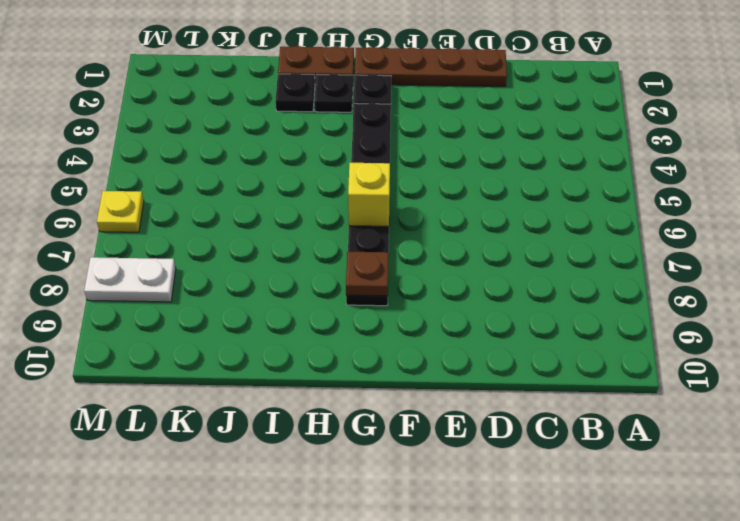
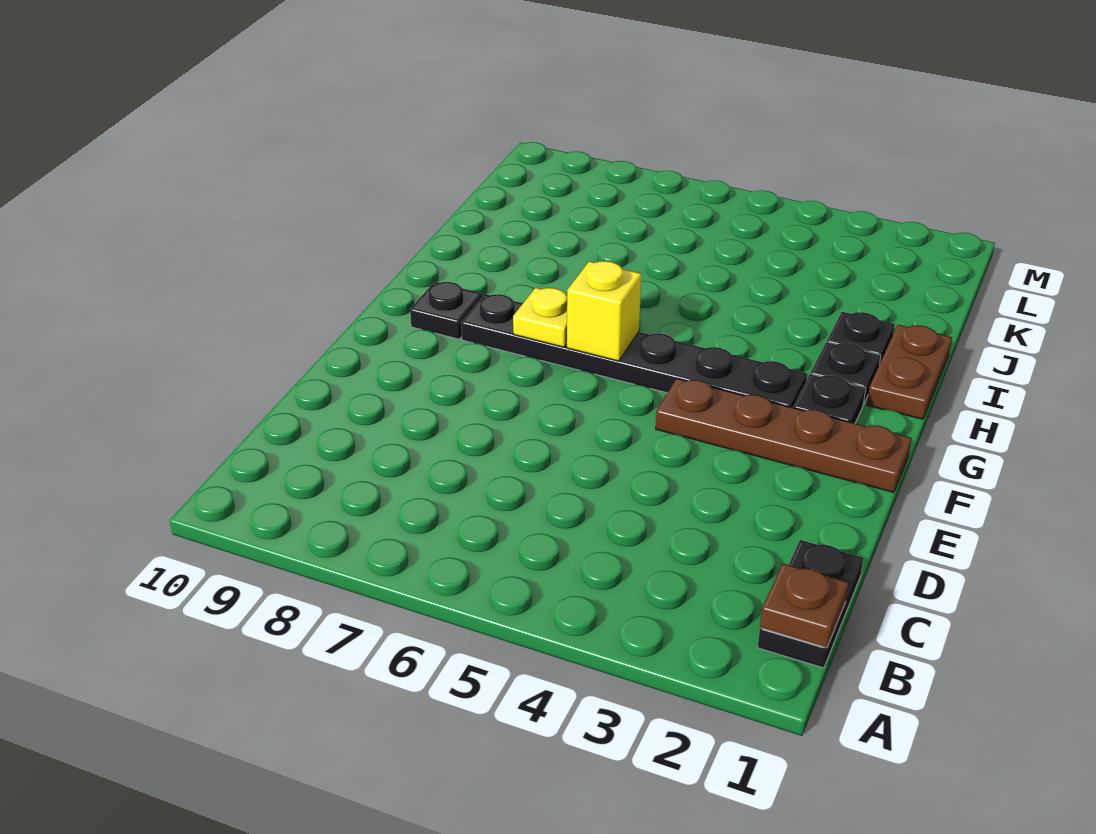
none -> black 1x2 plate [757,540,863,668]
brown 1x4 plate [355,47,507,86] -> brown 1x4 plate turned to [656,378,912,492]
brown 1x1 plate [346,252,389,296] -> brown 1x1 plate moved to [760,563,849,648]
none -> black 1x1 plate [410,282,482,339]
white 1x2 plate [84,257,176,302] -> none
yellow 1x1 plate [97,191,144,232] -> yellow 1x1 plate moved to [513,288,567,347]

